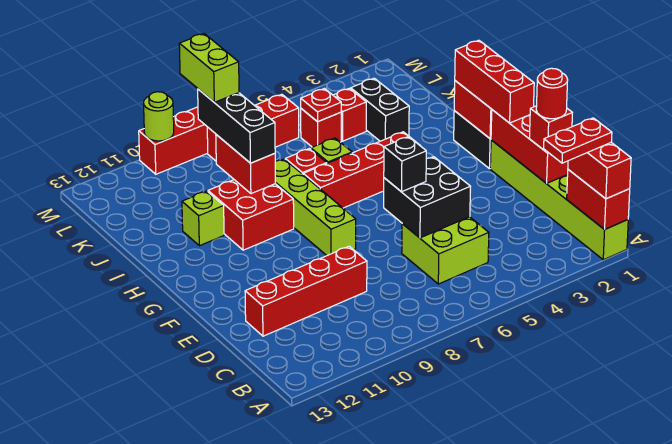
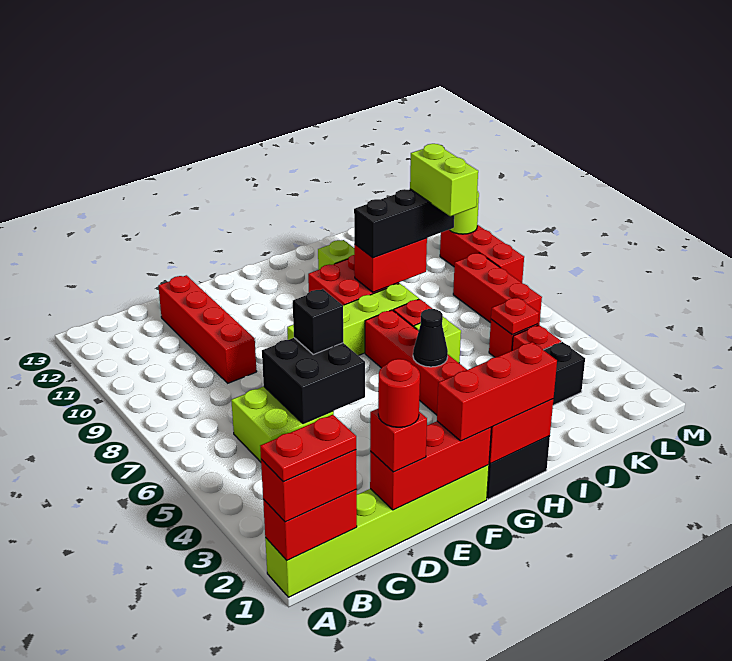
red 1x2 plate [544,118,612,163] -> red 1x2 plate turned to [260,415,356,482]
none -> black 1x1 cone [413,309,448,367]
lime 1x2 brick [179,34,239,102] -> lime 1x2 brick turned to [410,144,478,216]

